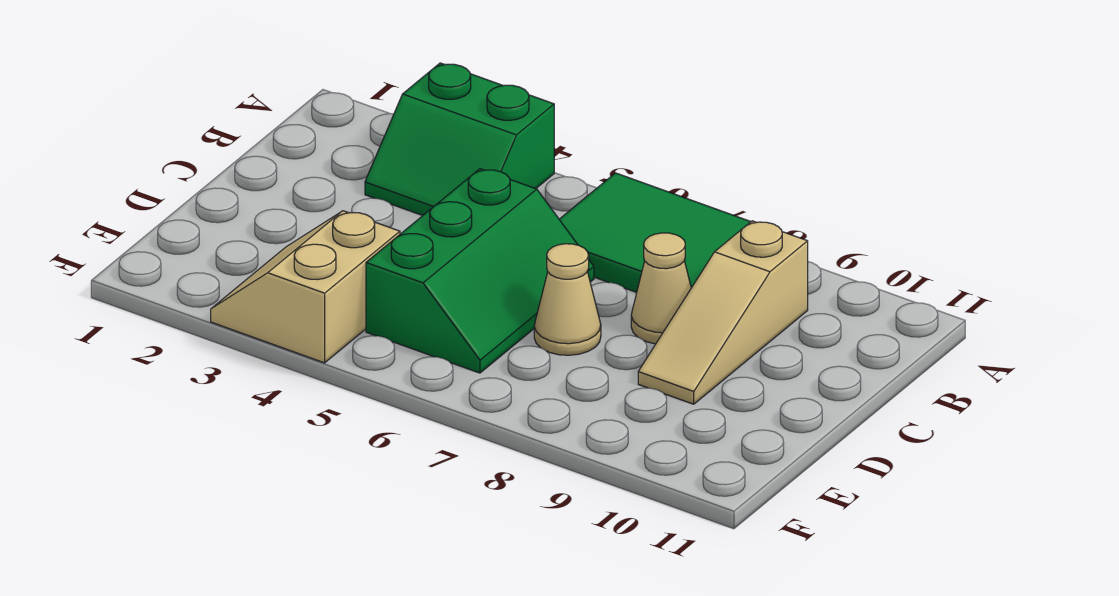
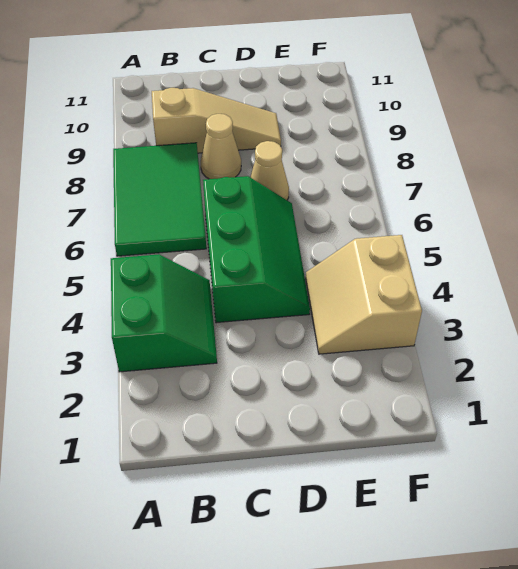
green 2x3 slope [366,169,594,373] -> green 2x3 slope turned to [203,176,310,323]
tan 2x2 slope [211,211,400,363] -> tan 2x2 slope turned to [306,235,422,354]

